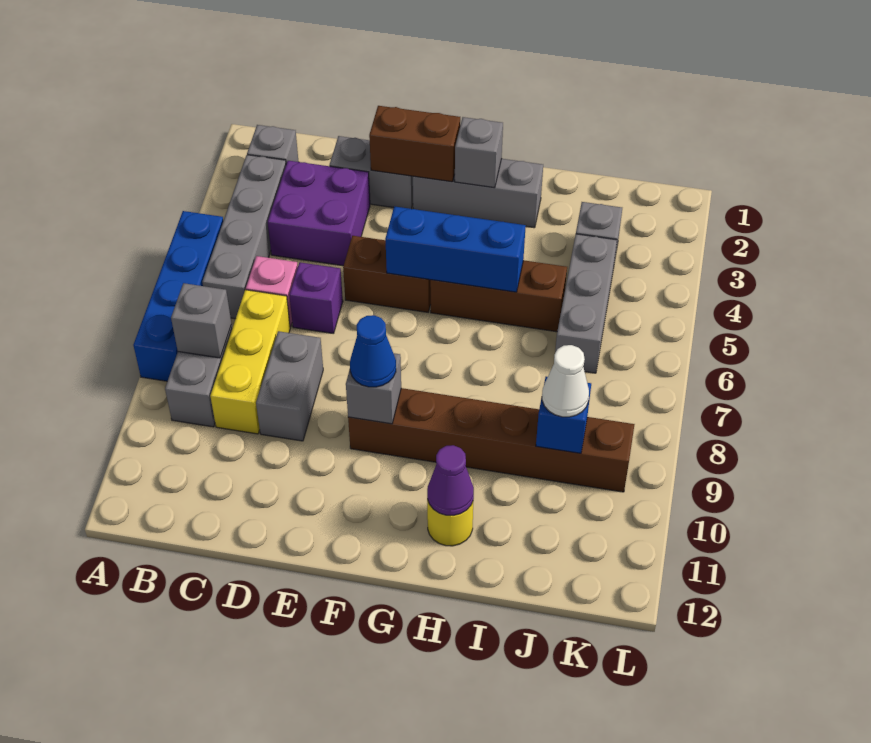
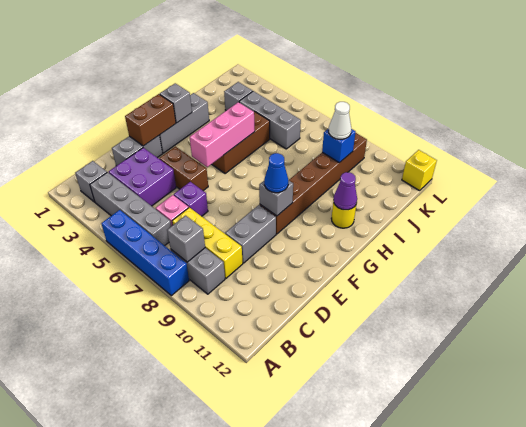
grey 1x2 brick [256,331,323,441] -> grey 1x2 brick turned to [225,205,276,263]
brown 1x2 brick [343,236,431,312] -> brown 1x2 brick turned to [159,146,208,191]
blue 1x3 brick [385,206,526,292] -> pink 1x3 brick [190,102,255,167]
none -> yellow 1x1 brick [402,150,437,191]

